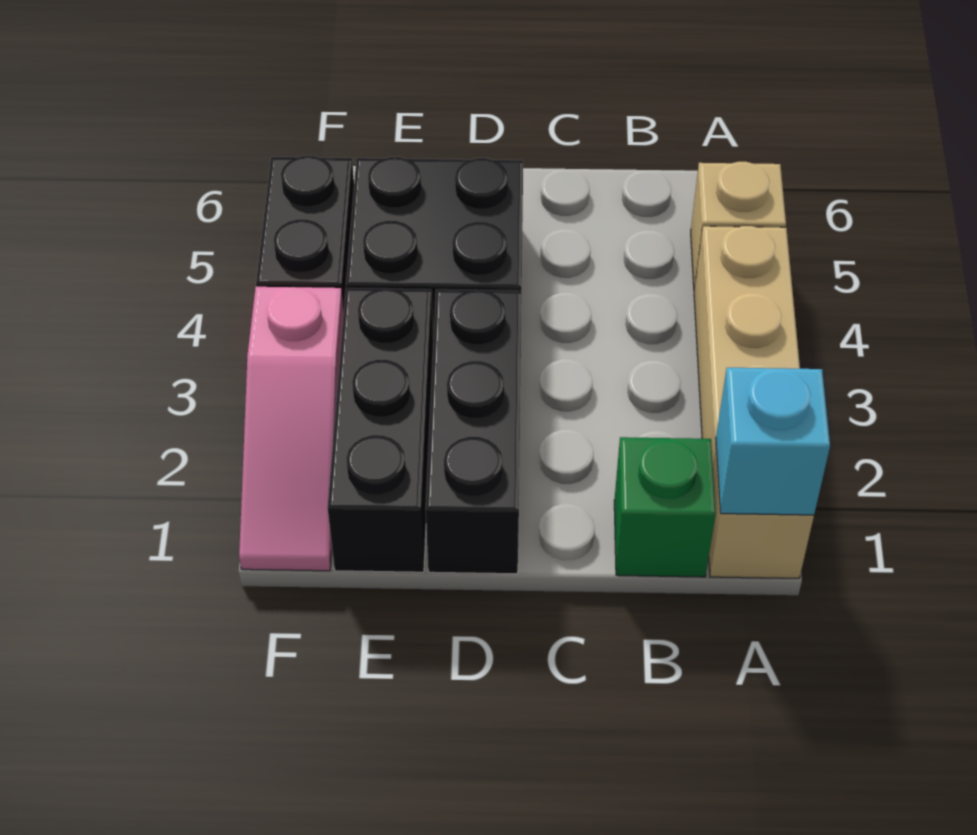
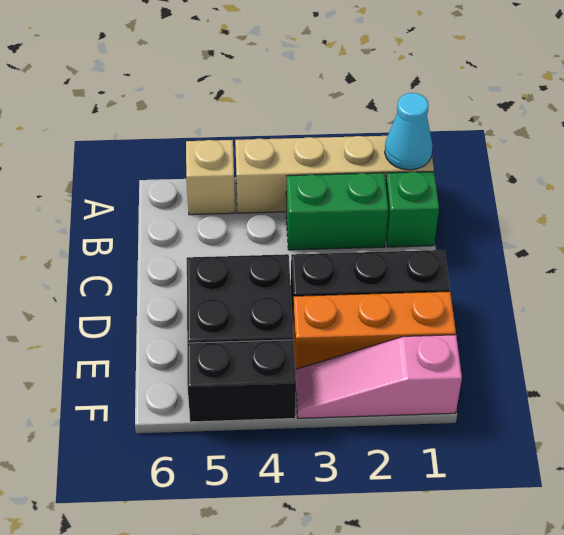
cyan 1x1 brick [716,368,830,515] -> cyan 1x1 cone [385,93,432,170]
none -> green 1x2 brick [286,173,388,250]
black 1x3 brick [328,288,433,572] -> orange 1x3 brick [293,291,456,371]
pink 1x3 slope [239,287,344,571] -> pink 1x3 slope turned to [295,335,462,418]

